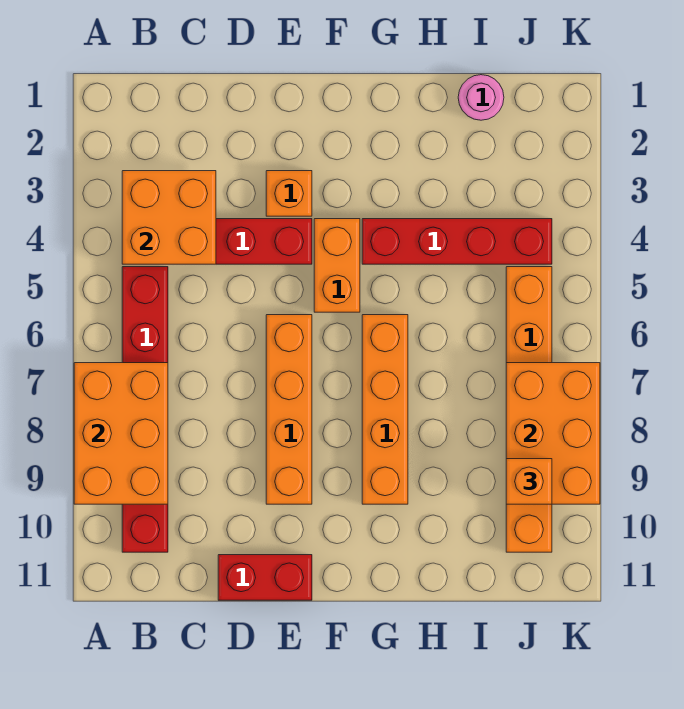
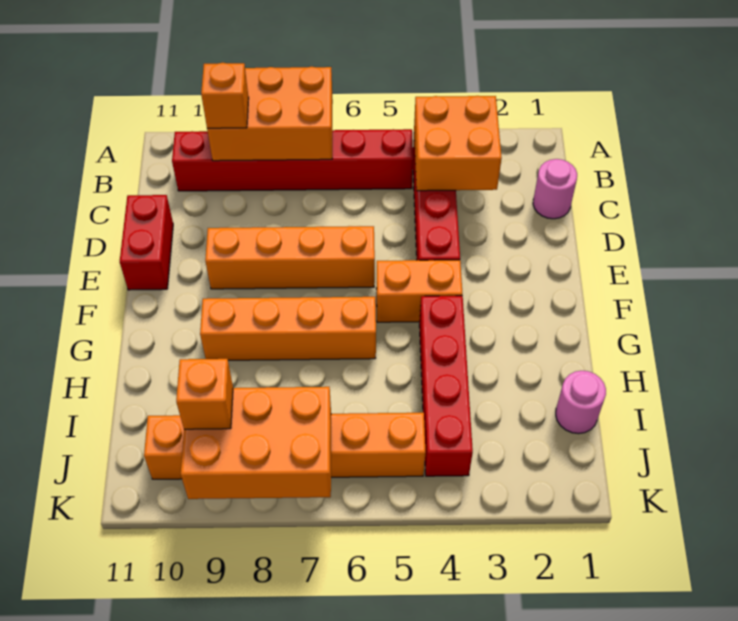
none -> pink 1x1 round brick [533,159,577,219]
orange 1x1 brick [266,171,312,216] -> orange 1x1 brick moved to [201,63,249,128]

